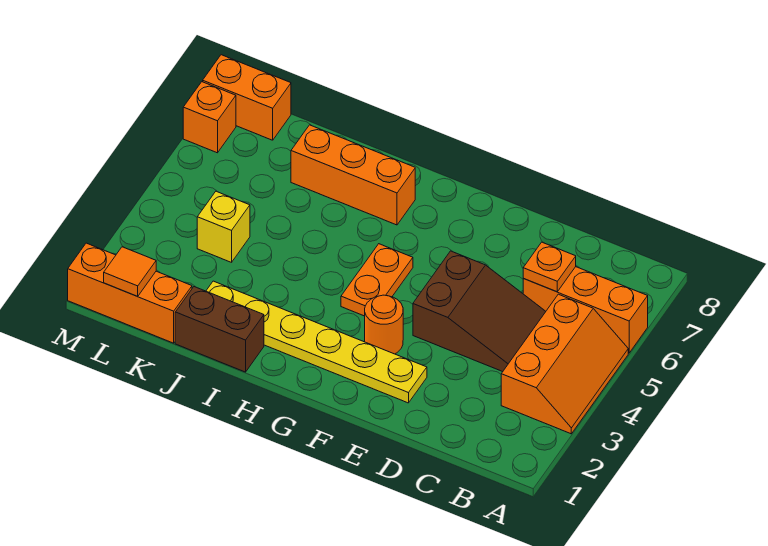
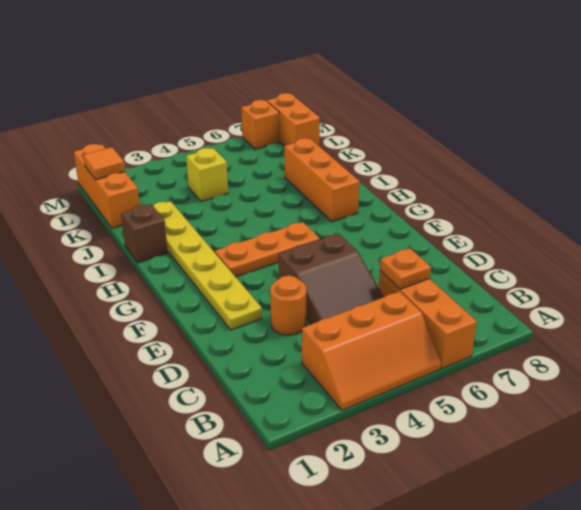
orange 1x1 round brick [365,295,403,354] -> orange 1x1 round brick moved to [270,276,307,335]
orange 1x2 plate [341,244,413,316] -> orange 1x3 plate [215,222,319,277]
brown 1x2 brick [175,287,264,372] -> brown 1x1 brick [121,204,168,263]

